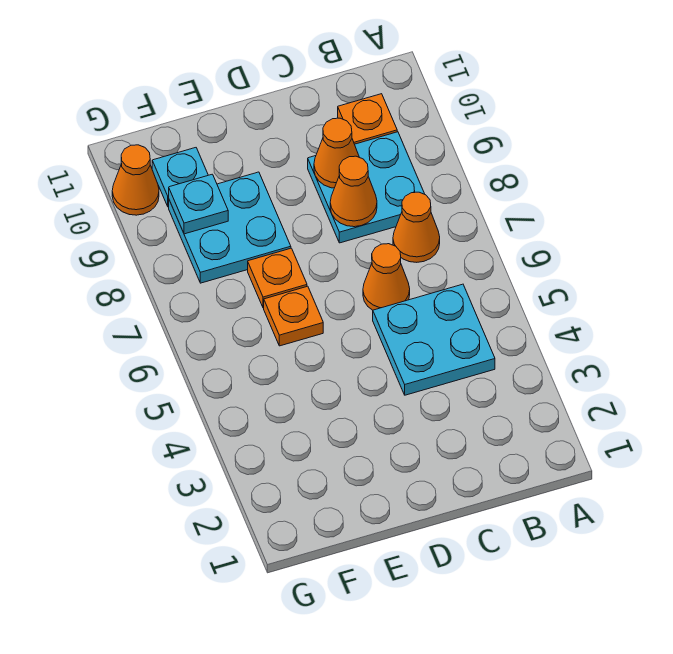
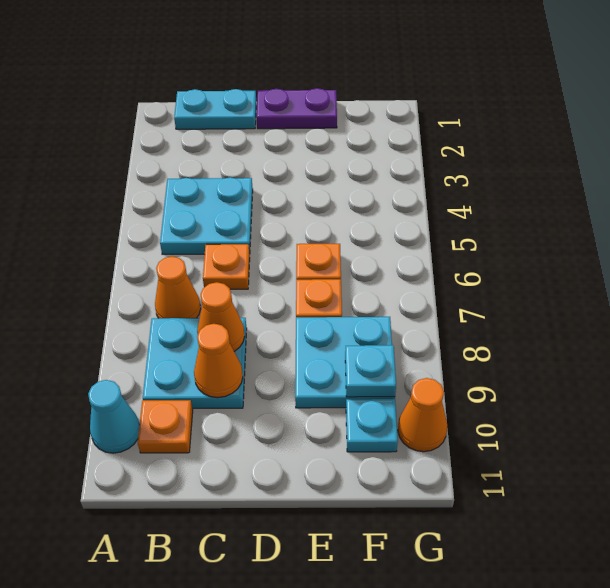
none -> cyan 1x1 cone [88,380,140,453]
none -> cyan 1x2 plate [174,89,256,129]
orange 1x1 cone [363,244,410,310] -> orange 1x1 plate [203,244,250,289]
none -> purple 1x2 plate [257,88,337,129]

